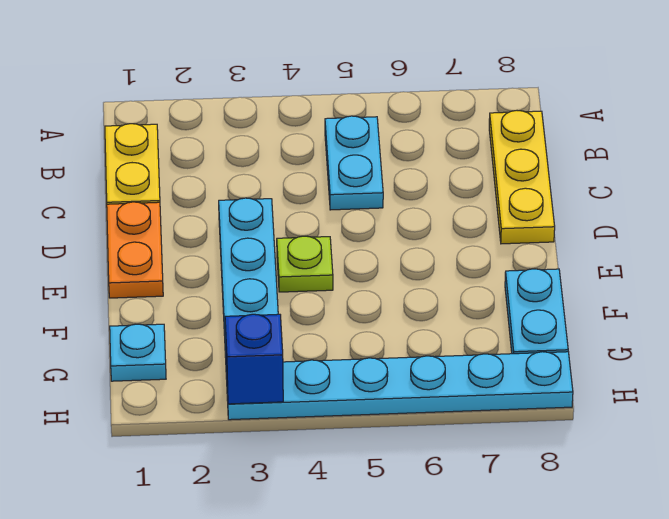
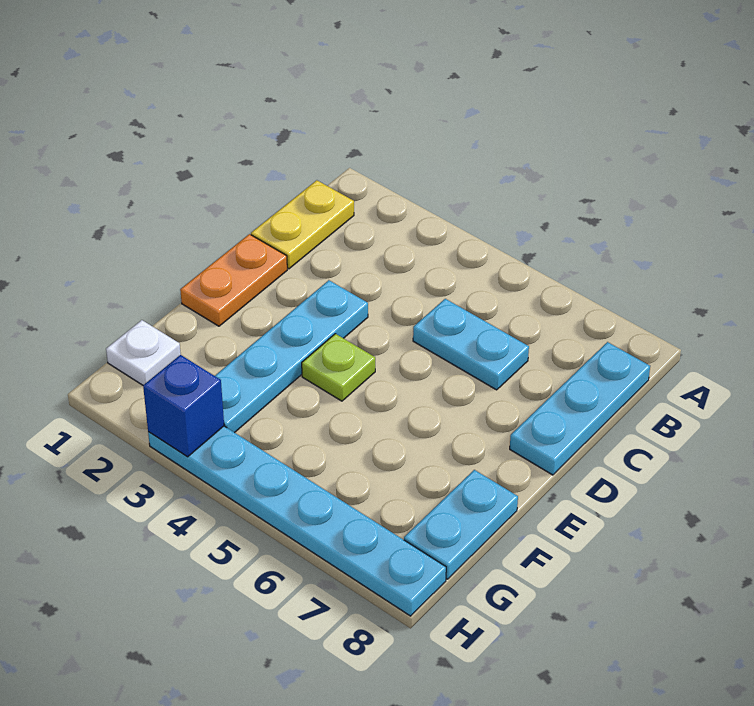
cyan 1x2 plate [325,116,383,210] -> cyan 1x2 plate turned to [413,299,529,390]
yellow 1x3 plate [489,110,555,244] -> cyan 1x3 plate [510,342,650,475]
cyan 1x1 plate [110,324,166,381] -> white 1x1 plate [106,320,181,385]

